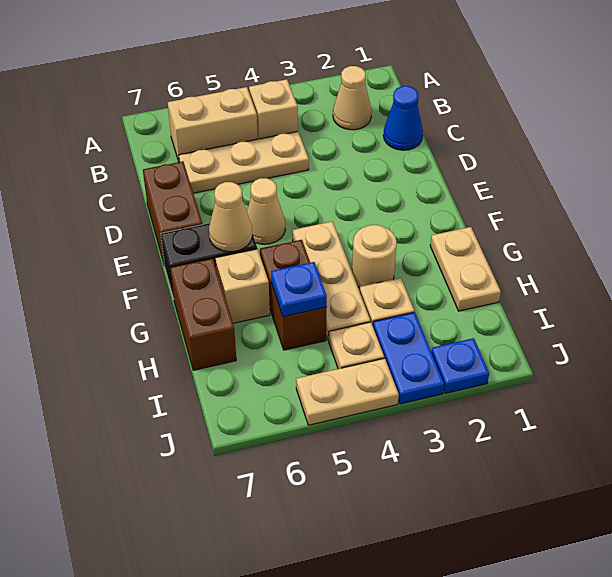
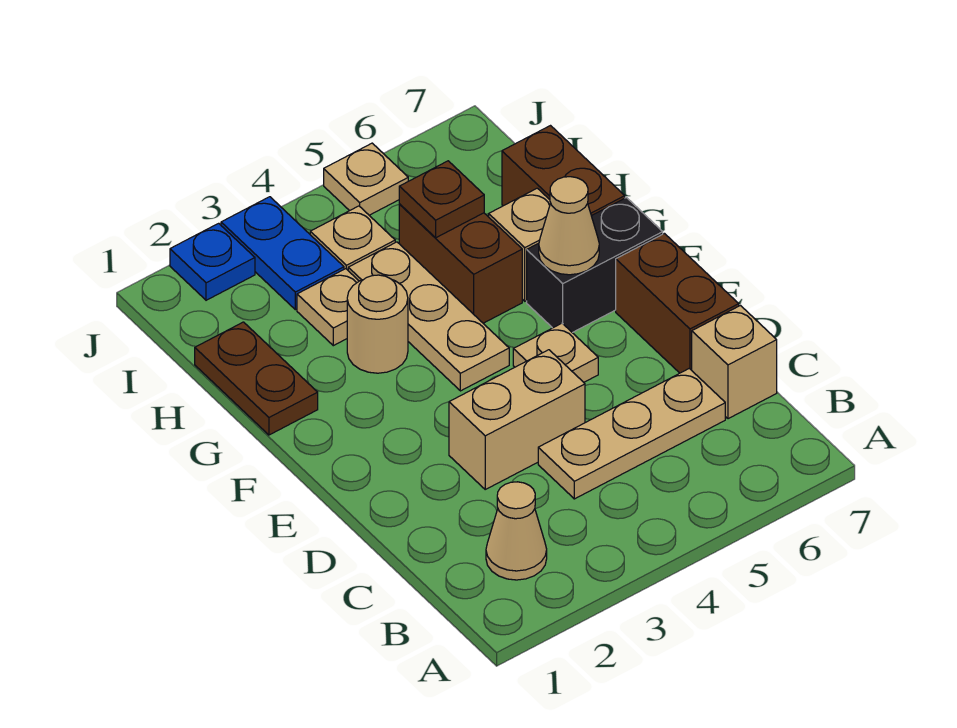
tan 1x1 brick [249,79,298,139] -> tan 1x1 brick moved to [692,306,777,419]
tan 1x2 brick [168,87,258,162] -> tan 1x2 brick moved to [449,350,585,489]
blue 1x1 cone [383,86,423,150] -> none
tan 1x1 cone [247,178,285,244] -> tan 1x1 plate [513,323,598,382]
tan 1x2 plate [430,227,501,311] -> brown 1x2 plate [195,322,318,435]
blue 1x1 plate [271,262,327,316] -> brown 1x1 plate [399,161,484,238]
tan 1x2 plate [296,358,399,425] -> tan 1x1 plate [324,143,408,215]

